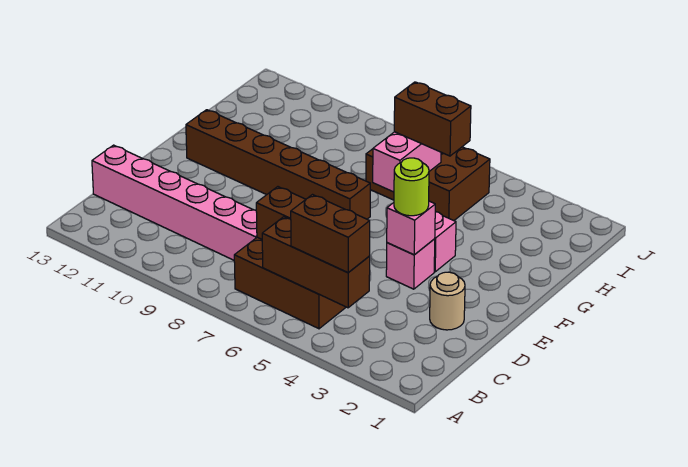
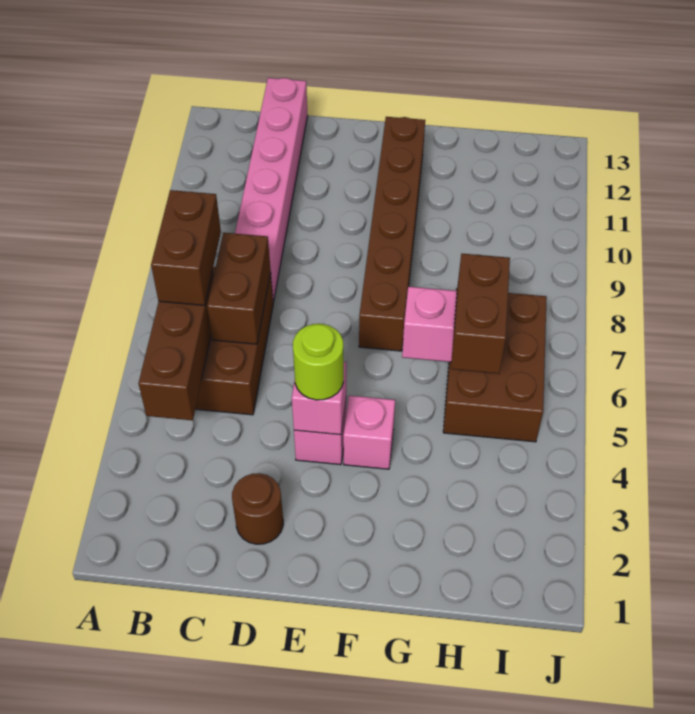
brown 1x2 brick [291,195,370,273] -> brown 1x2 brick moved to [151,190,221,305]
tan 1x1 round brick [430,272,465,330] -> brown 1x1 round brick [232,473,283,544]

